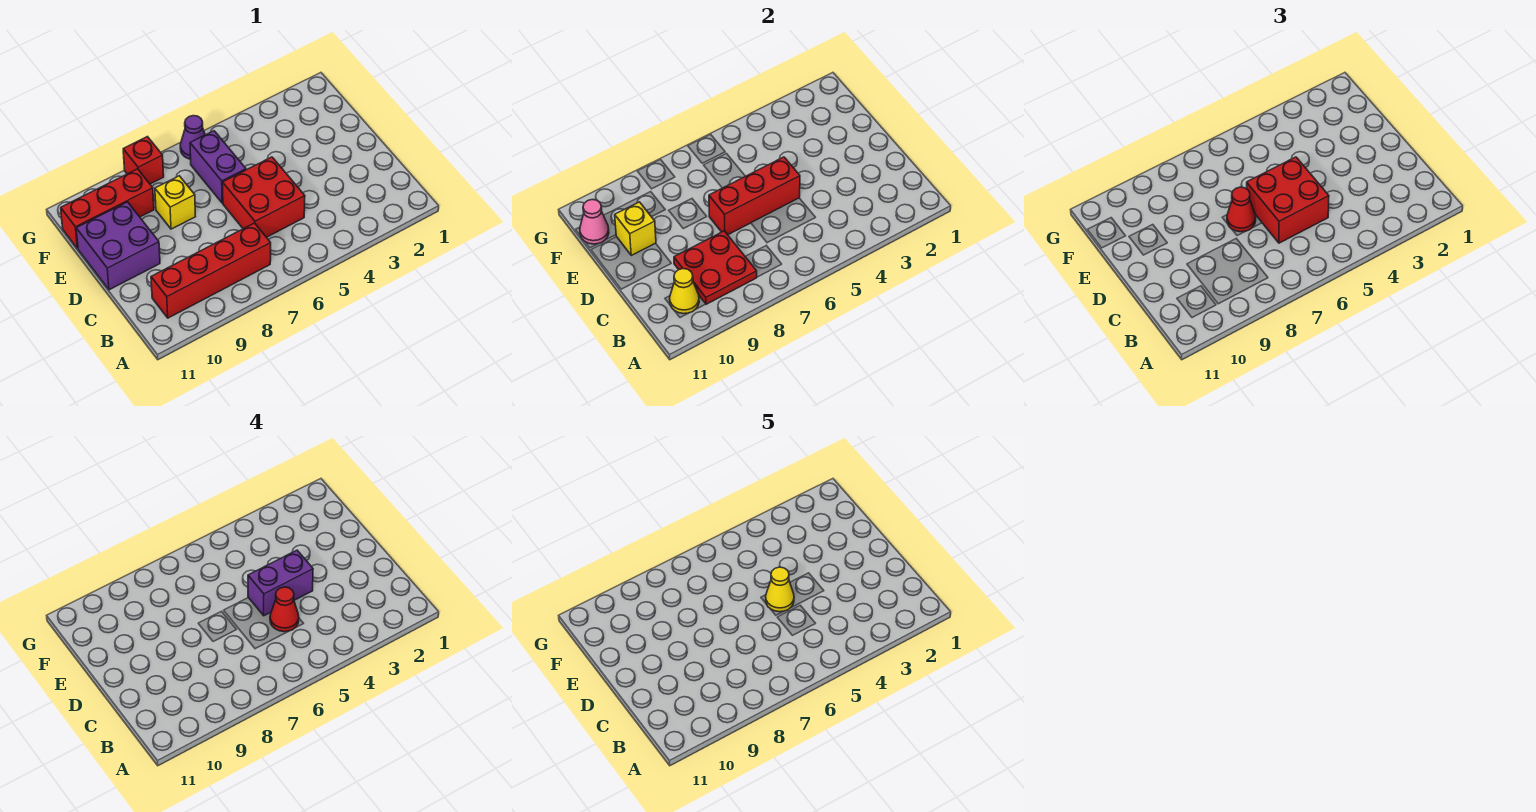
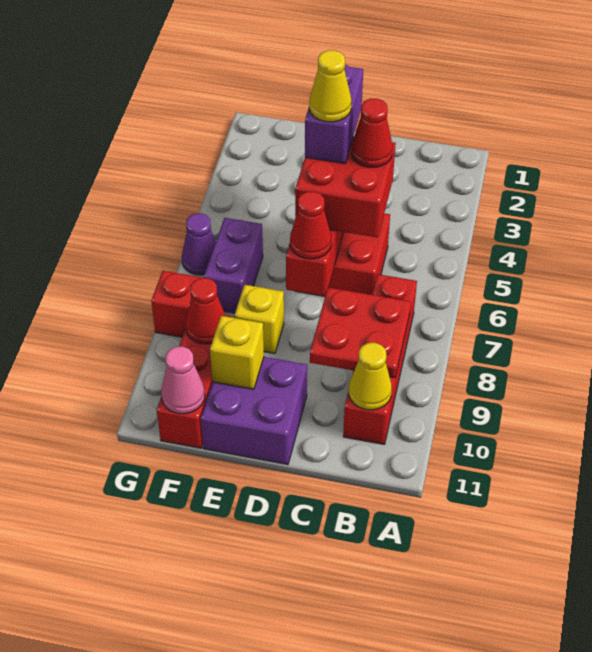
purple 1x2 brick [190,131,246,203] -> purple 1x2 brick turned to [204,218,263,313]
none -> red 1x1 cone [185,278,225,344]

